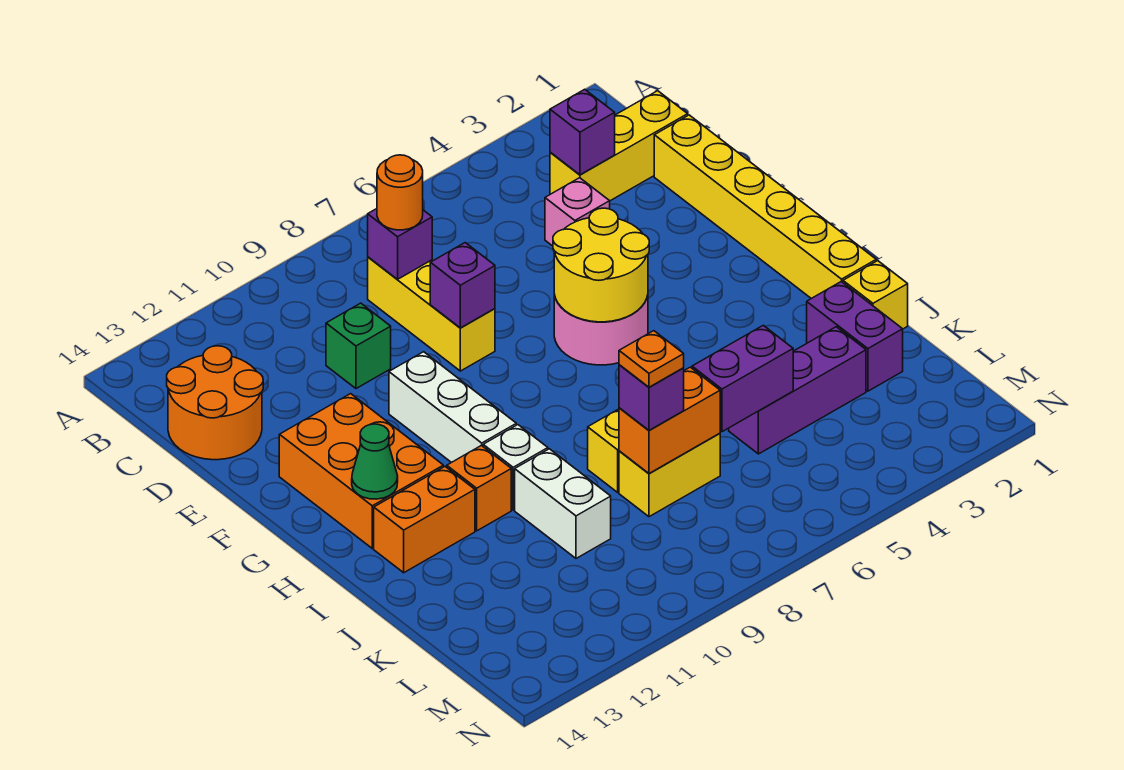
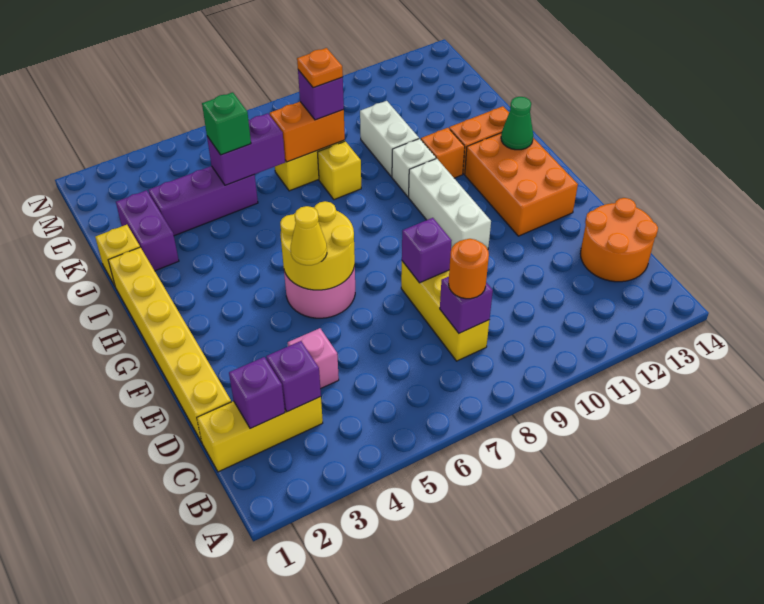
none -> purple 1x1 brick [229,357,285,429]
green 1x1 brick [326,303,391,389] -> green 1x1 brick moved to [202,92,251,155]
none -> yellow 1x1 cone [291,206,327,265]

